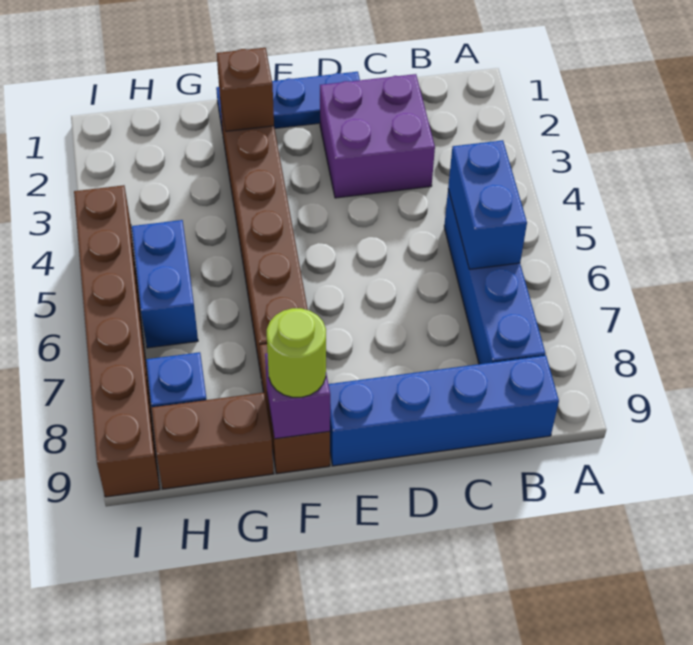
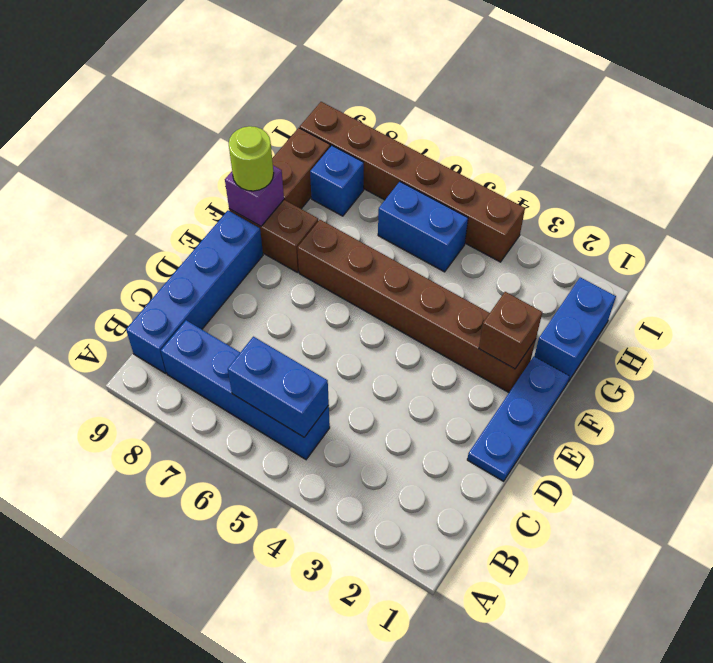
purple 2x2 brick [320,74,435,198] -> none
none -> blue 1x2 brick [534,277,616,382]

